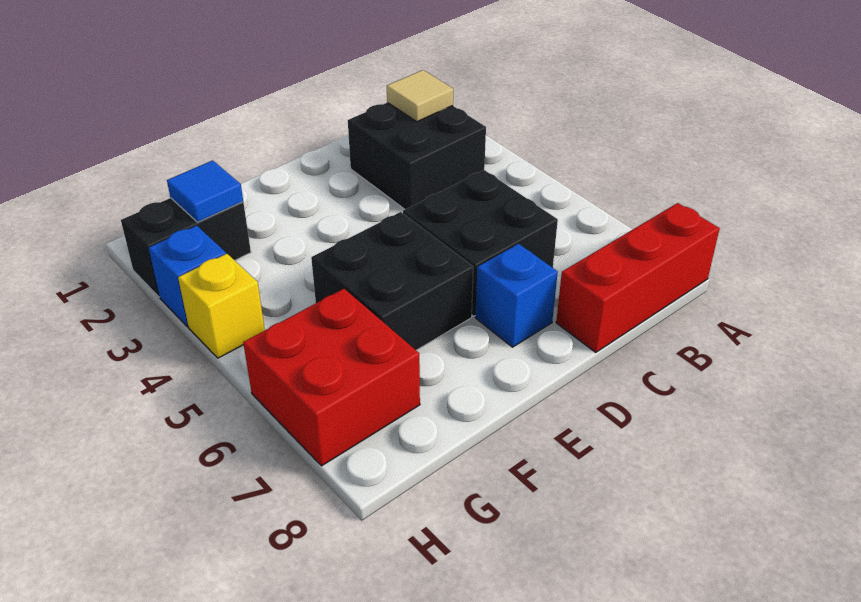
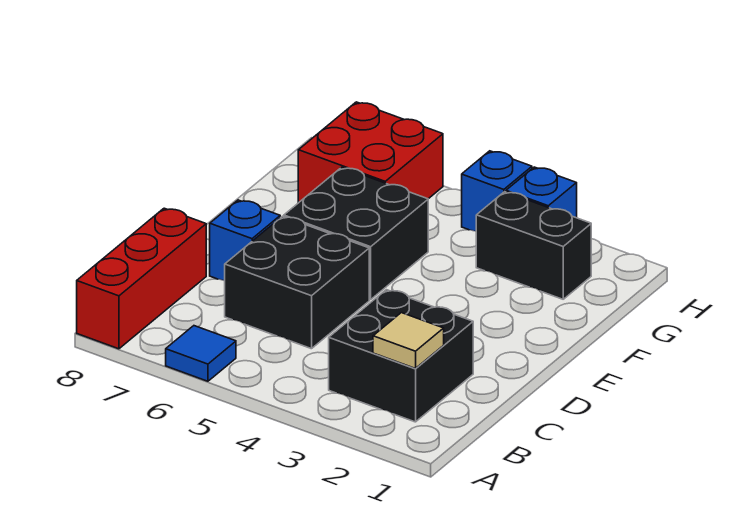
black 1x2 brick [121,198,251,297] -> black 1x2 brick turned to [476,192,591,299]
blue 1x1 tile [167,160,243,222] -> blue 1x1 tile moved to [166,326,236,381]
yellow 1x1 brick [178,254,265,358] -> blue 1x1 brick [462,151,532,231]

